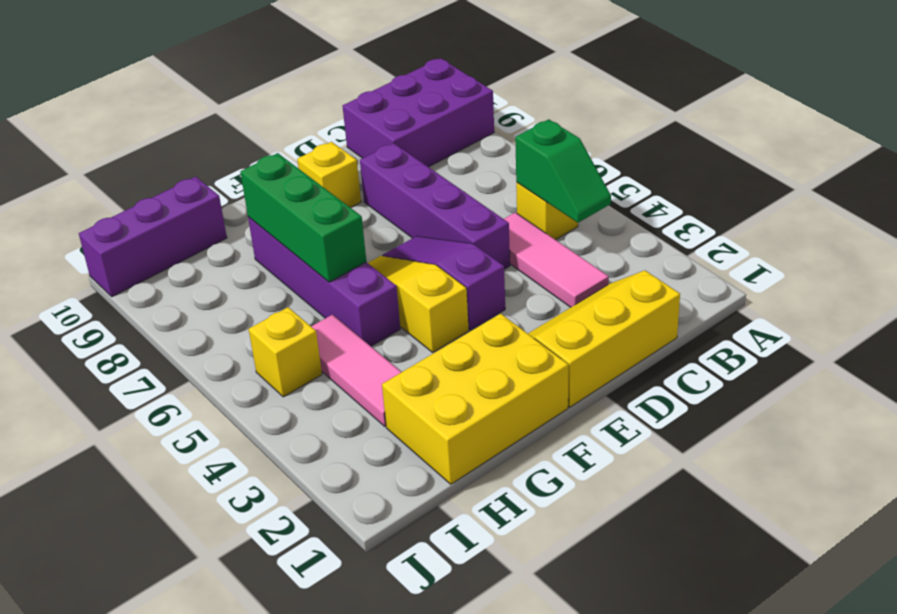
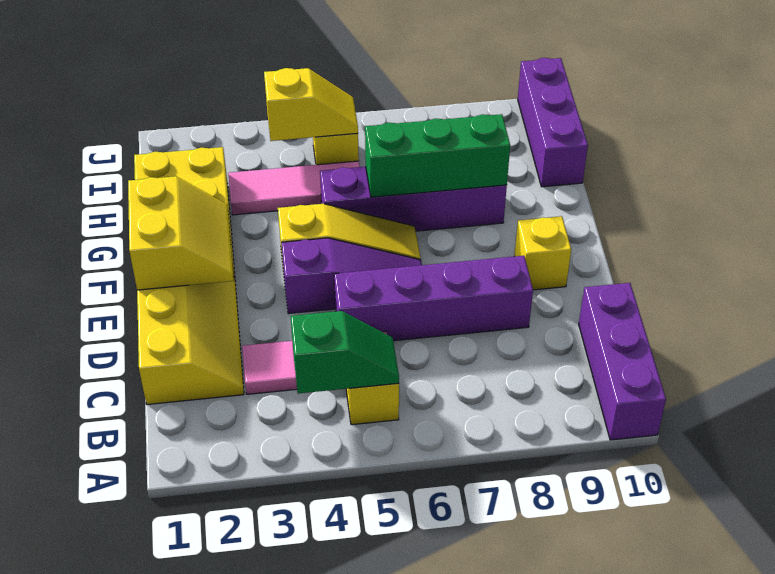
purple 2x3 brick [343,58,494,167] -> purple 1x3 brick [579,283,666,440]
green 1x2 slope [515,119,611,223] -> green 1x2 slope turned to [291,311,399,394]
none -> yellow 2x2 slope [128,176,234,290]
none -> yellow 1x2 slope [264,68,358,141]

